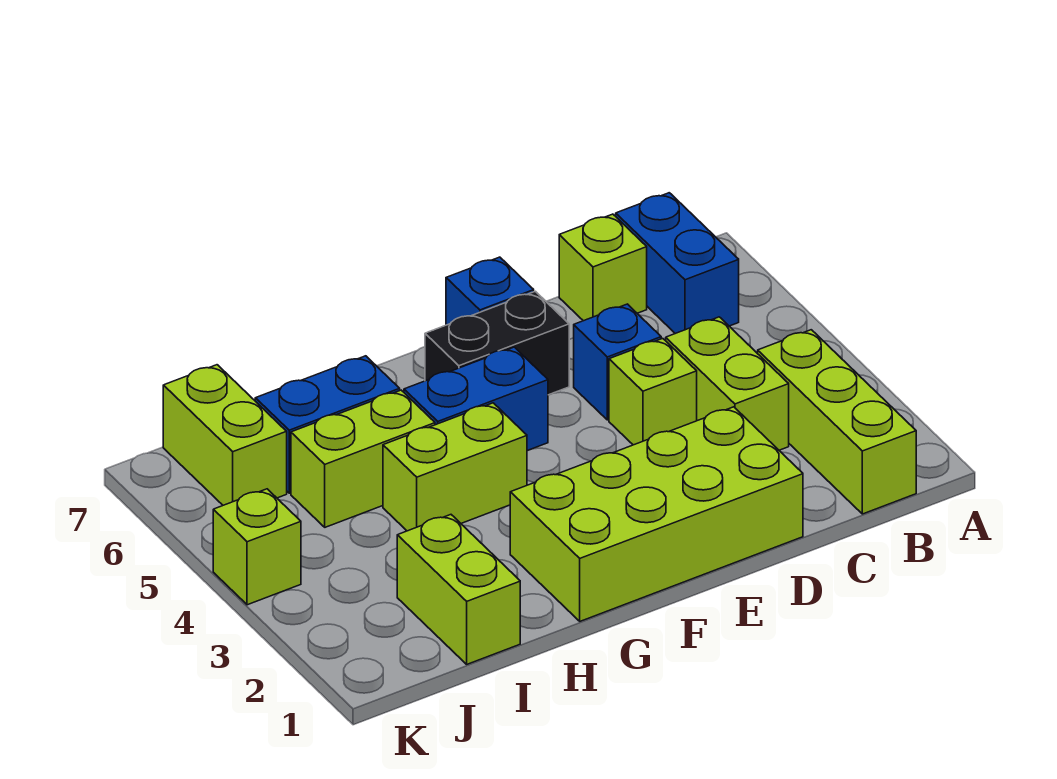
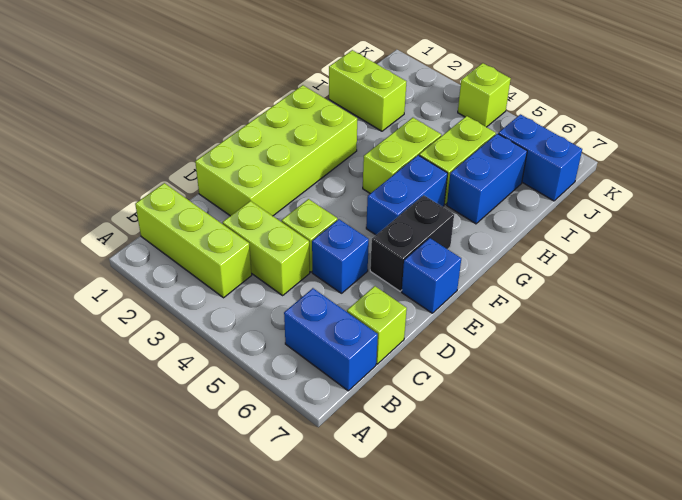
lime 1x2 brick [163,365,287,505] -> blue 1x2 brick [498,114,582,201]

